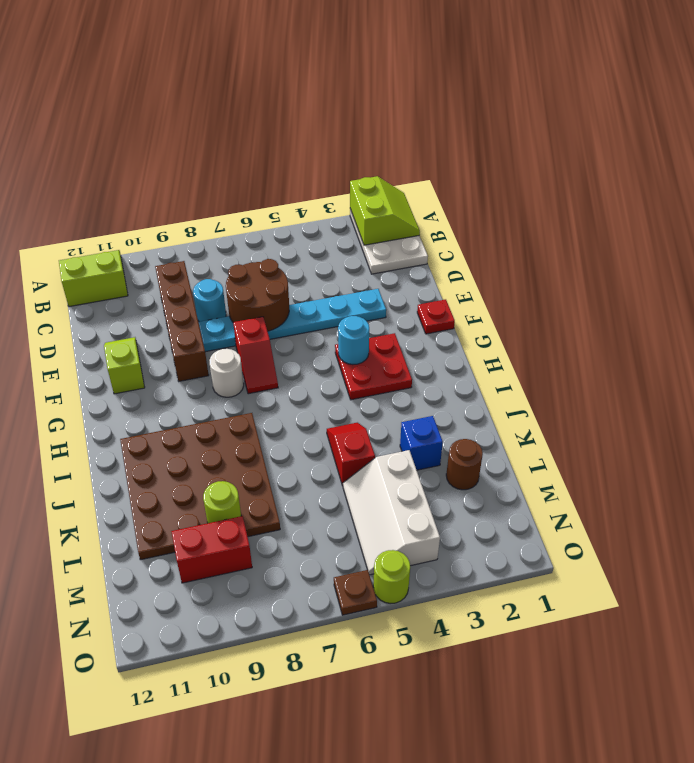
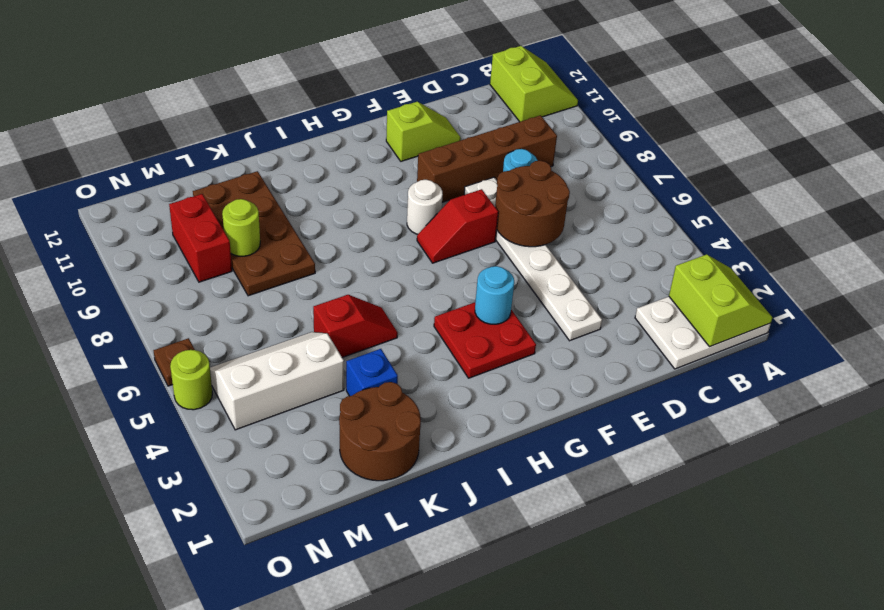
lime 2x2 slope [350,176,420,245] -> lime 2x2 slope turned to [669,254,773,346]
cyan 1x6 plate [199,289,386,352] -> white 1x6 plate [464,177,602,341]
red 1x1 plate [417,299,455,334] -> none
brown 4x4 plate [120,413,280,560] -> brown 2x4 plate [193,171,315,296]
brown 1x1 round brick [446,439,483,490] -> brown 2x2 round brick [339,382,421,481]

